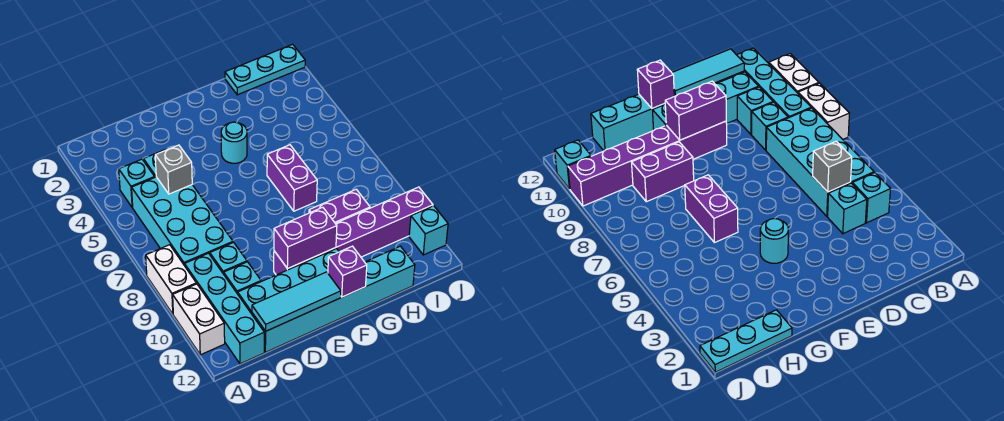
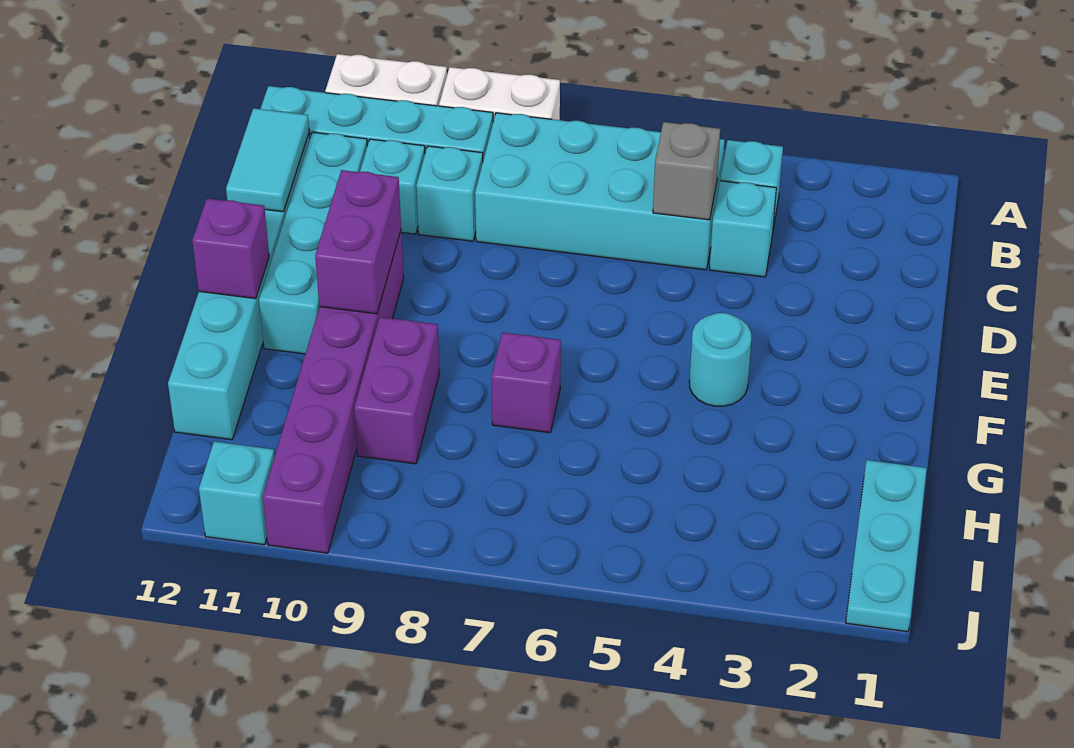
cyan 1x3 tile [252,272,341,331] -> cyan 1x2 tile [226,108,309,212]
purple 1x2 brick [267,145,317,211] -> purple 1x1 brick [491,332,561,433]

